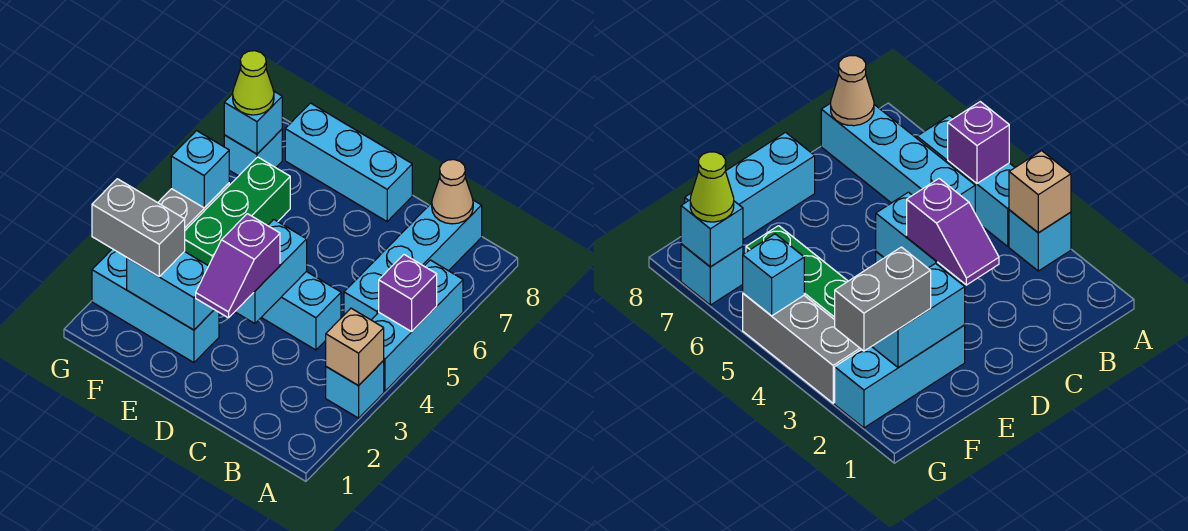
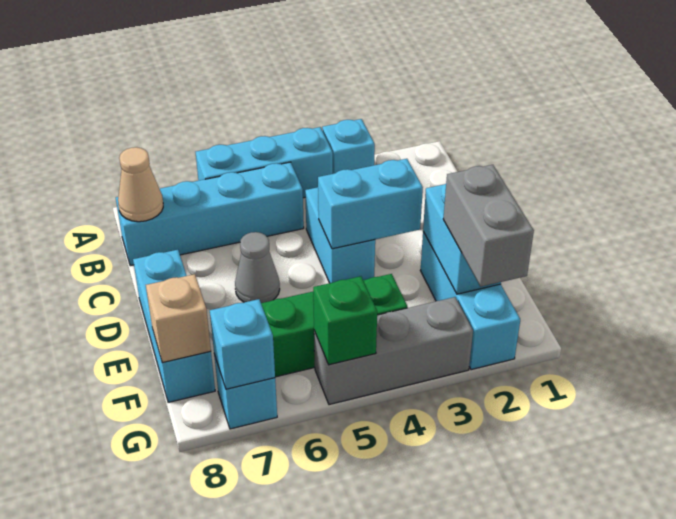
tan 1x1 brick [326,308,384,386] -> tan 1x1 brick moved to [146,274,211,363]
purple 1x1 brick [379,255,437,332] -> none
purple 1x2 slope [196,214,280,318] -> none
none -> grey 1x1 cone [235,232,280,303]
cyan 1x1 brick [171,131,229,208] -> green 1x1 brick [313,276,377,365]
lime 1x1 cone [233,51,274,115] -> none

